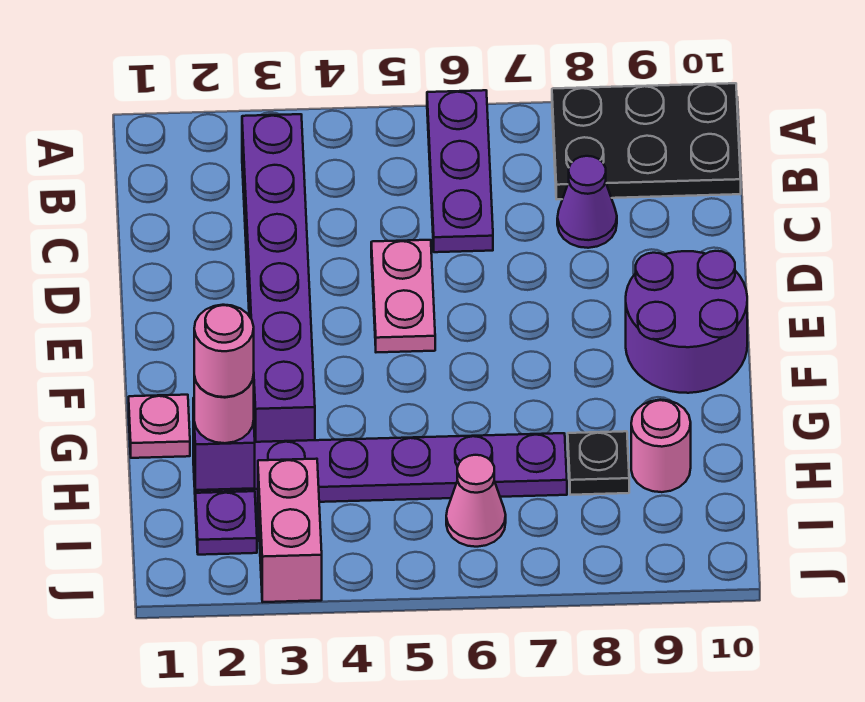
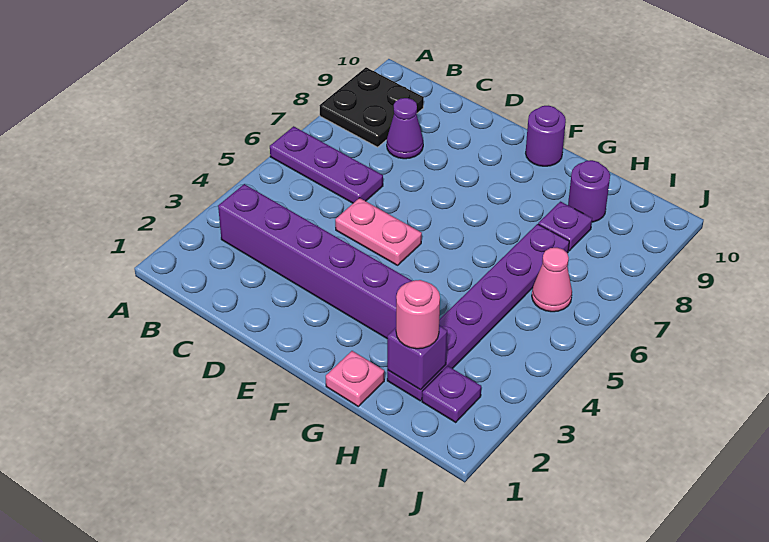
black 2x3 plate [552,83,741,199] -> black 2x2 plate [320,67,424,147]
purple 2x2 round brick [626,251,747,393] -> purple 1x1 round brick [526,106,566,166]
pink 1x1 round brick [194,305,254,397] -> none
black 1x1 plate [568,431,629,495] -> purple 1x1 plate [538,202,592,251]
pink 1x1 round brick [631,400,691,492] -> purple 1x1 round brick [568,160,610,222]
pink 1x2 brick [258,459,322,602] -> none

